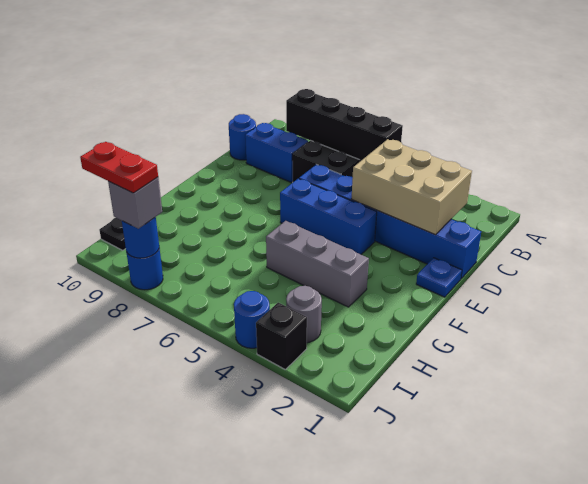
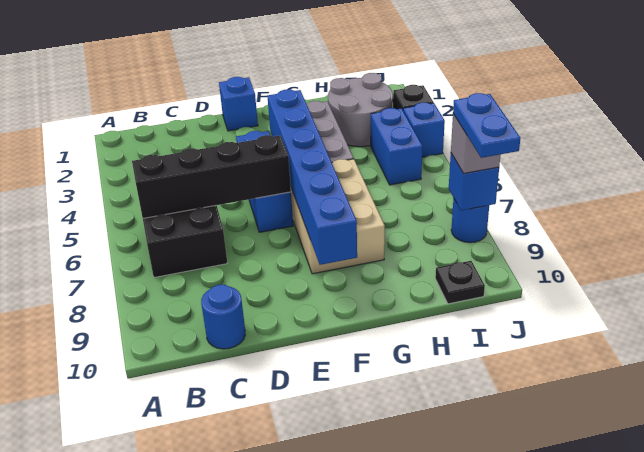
black 1x4 brick [286,89,403,160] -> black 1x4 brick turned to [132,135,291,218]
tan 2x3 brick [352,139,472,235] -> tan 2x3 brick moved to [291,159,385,274]
blue 1x2 brick [245,123,308,182] -> blue 1x2 brick moved to [371,108,422,185]
blue 1x6 brick [299,164,481,279] -> blue 1x6 brick moved to [268,89,357,265]
blue 1x1 plate [416,258,462,297] -> blue 1x1 brick [219,77,258,131]
grey 1x1 round brick [286,286,322,343] -> grey 2x2 round brick [328,73,393,147]
blue 1x1 round brick [234,291,270,348] -> blue 1x1 brick [403,102,445,157]
blue 1x1 round brick [122,217,159,258] -> blue 1x1 brick [449,153,499,210]
red 1x2 plate [80,142,158,193] -> blue 1x2 plate [453,93,520,158]

